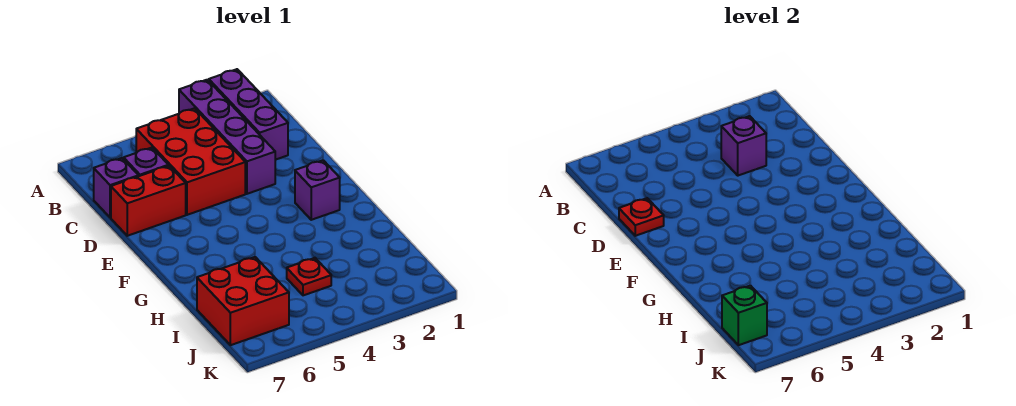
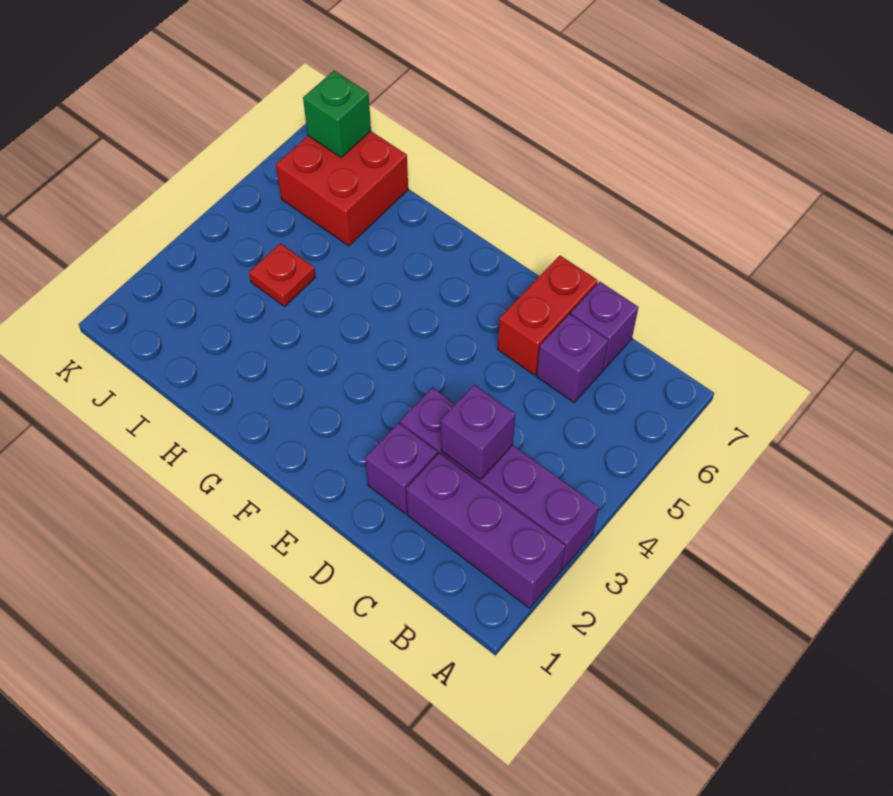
red 2x3 brick [136,108,245,215] -> none
red 1x1 plate [619,198,664,236] -> none
purple 1x1 brick [295,160,340,220] -> purple 1x1 brick moved to [365,423,437,514]

